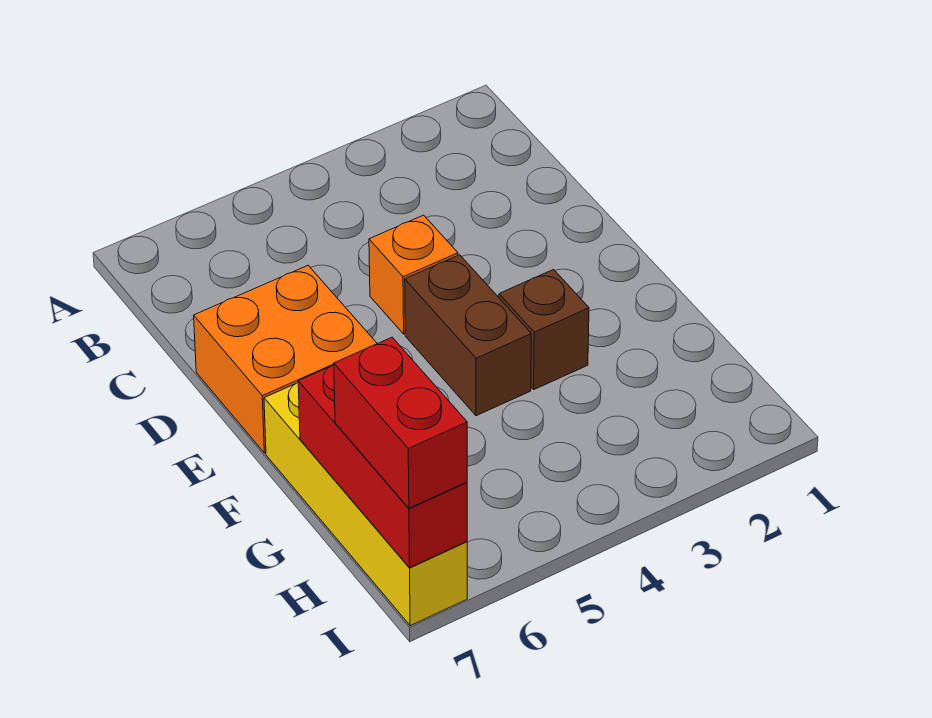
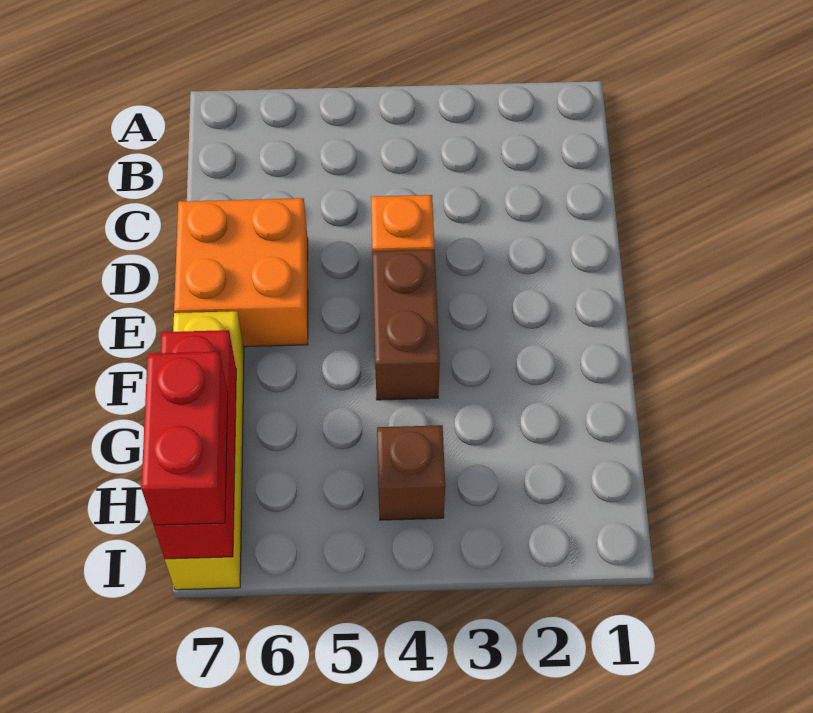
brown 1x1 brick [499,270,589,389] -> brown 1x1 brick moved to [377,425,445,520]

